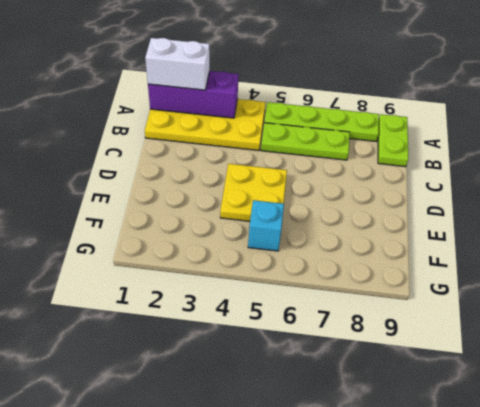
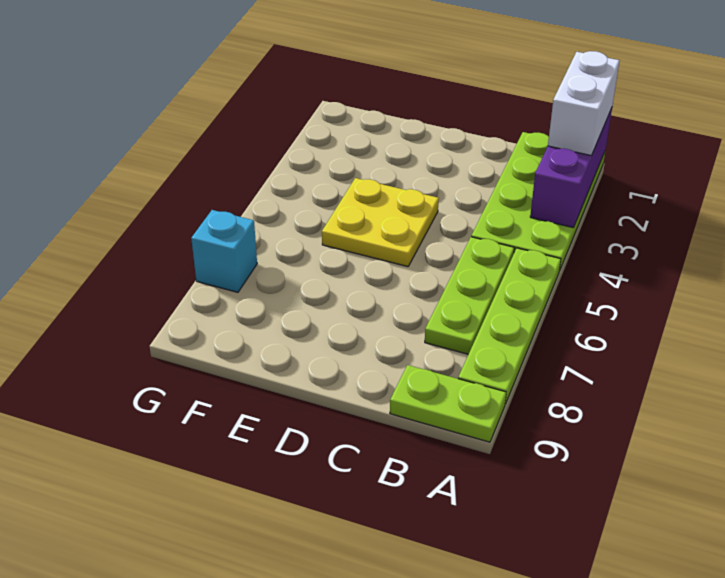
yellow 2x4 plate [145,99,266,150] -> lime 2x4 plate [471,132,605,271]
cyan 1x1 brick [248,200,284,251] -> cyan 1x1 brick moved to [191,210,257,292]

